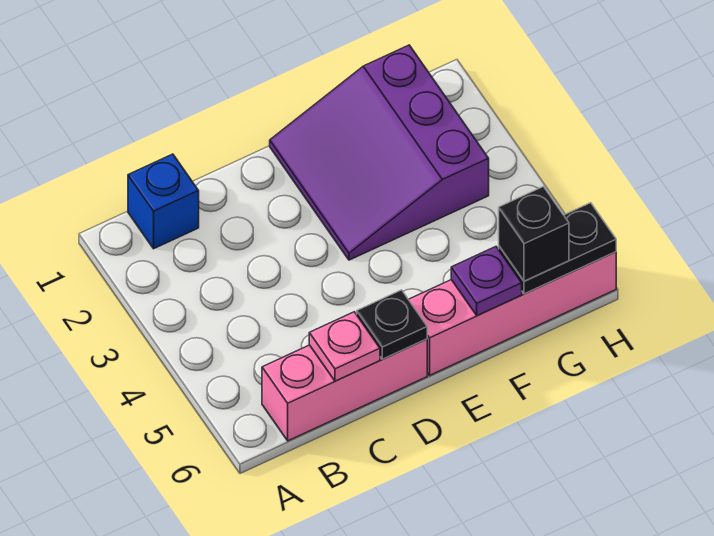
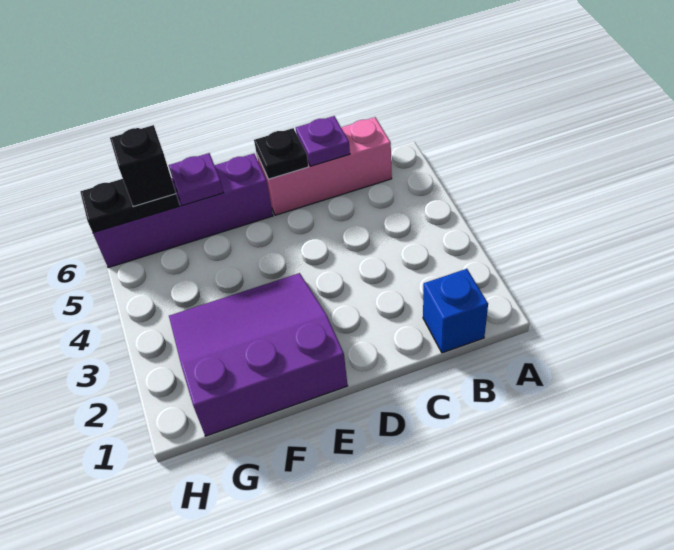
pink 1x1 plate [309,312,380,381] -> purple 1x1 plate [296,116,350,166]
purple 3x3 slope [270,45,489,260] -> purple 3x3 slope turned to [169,273,348,436]
pink 1x4 brick [409,252,616,375] -> purple 1x4 brick [93,154,273,268]

